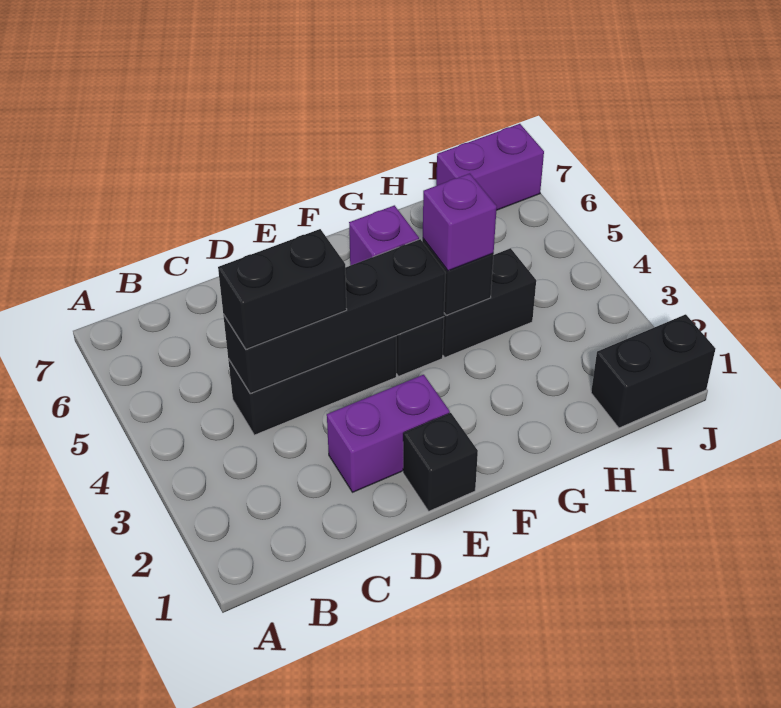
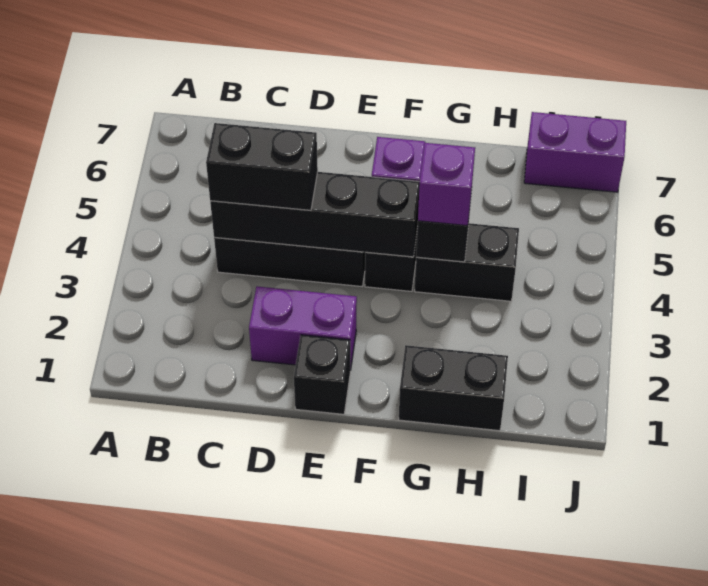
black 1x2 brick [591,314,715,428] -> black 1x2 brick moved to [399,345,508,431]

